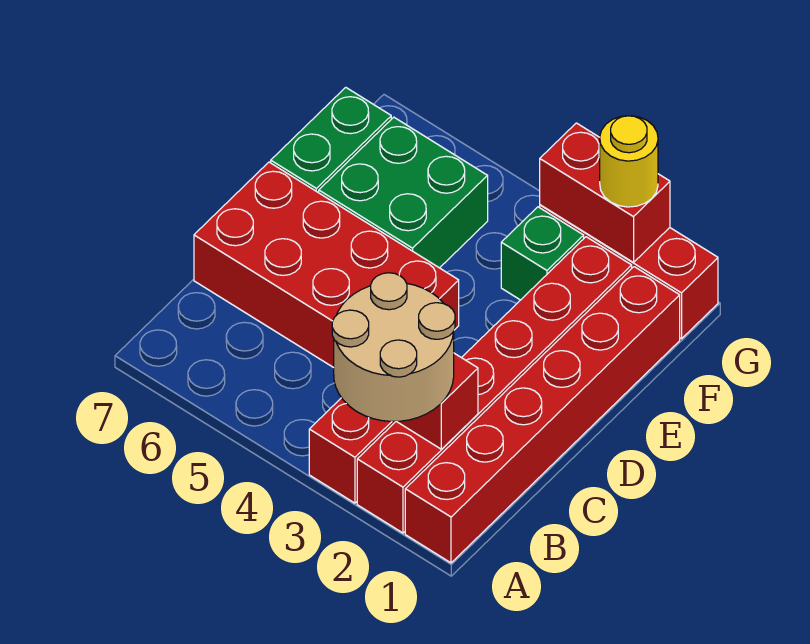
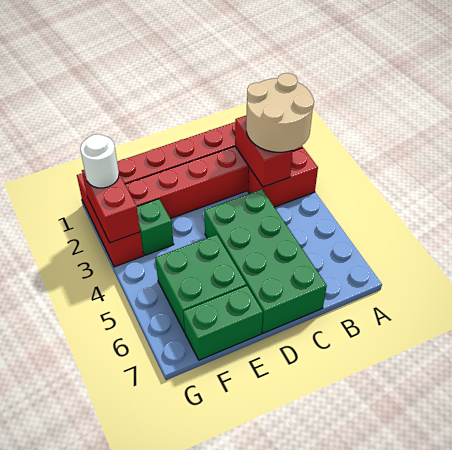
red 2x4 brick [194,162,459,368] -> green 2x4 brick [204,189,327,333]
yellow 1x1 round brick [600,116,658,207] -> white 1x1 round brick [80,134,119,188]

